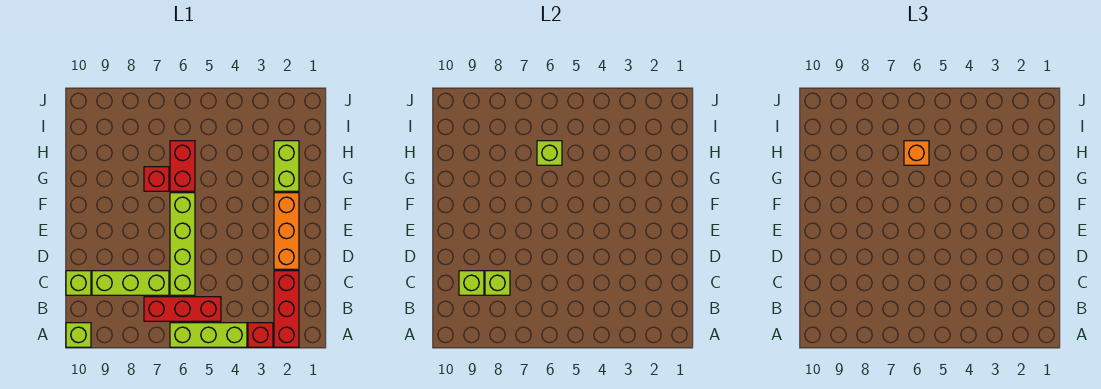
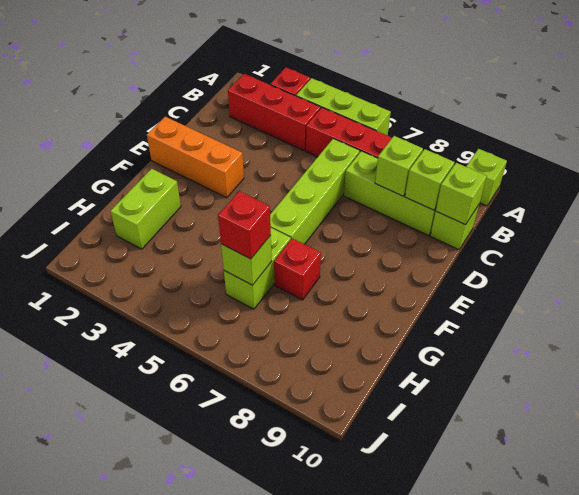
red 1x3 brick [274,271,299,347] -> red 1x3 brick turned to [228,74,321,151]
none -> lime 1x1 brick [436,163,487,225]
orange 1x3 brick [274,193,299,269] -> orange 1x3 brick turned to [147,117,244,198]
red 1x2 brick [170,141,195,191] -> lime 1x2 brick [224,228,291,309]
orange 1x1 brick [904,141,929,165] -> red 1x1 brick [218,191,271,259]

